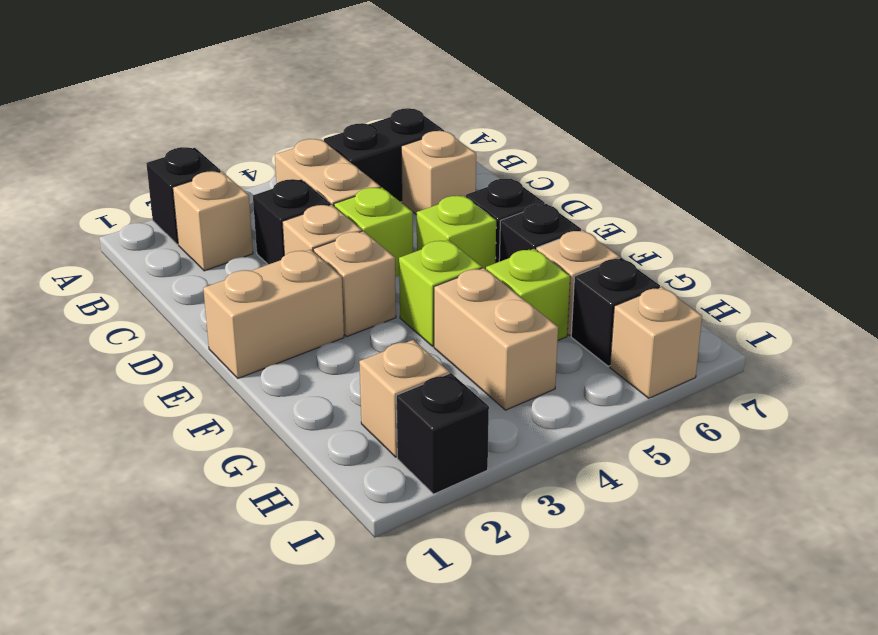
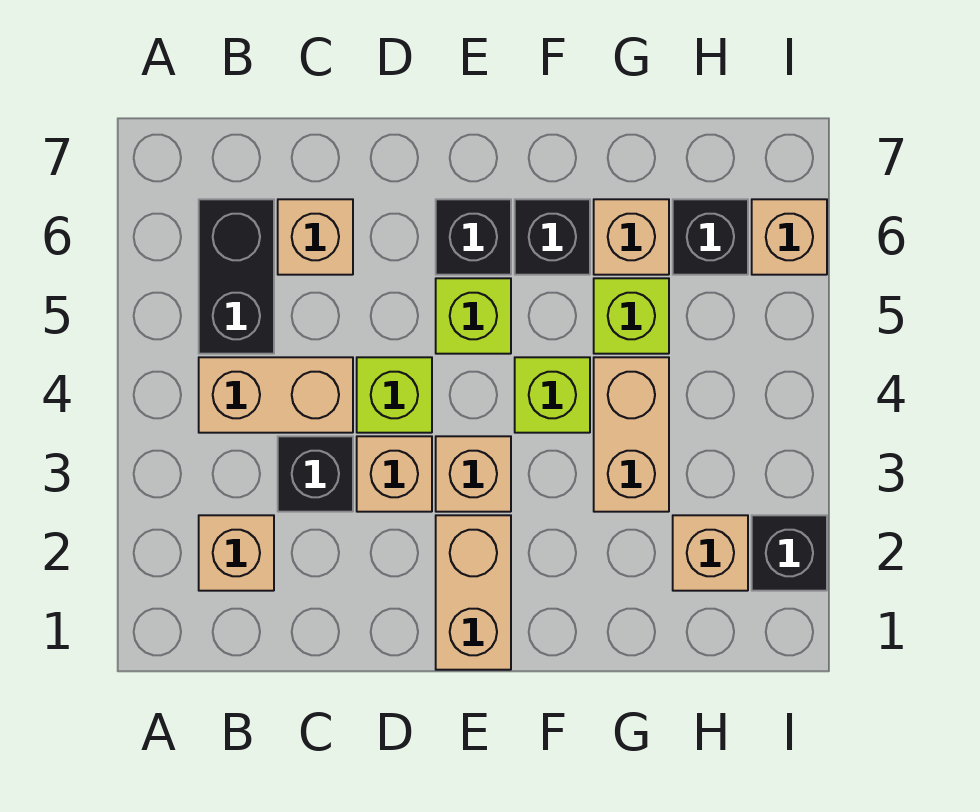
black 1x1 brick [146,147,221,244] -> none
tan 1x2 brick [434,268,558,410] -> tan 1x2 brick turned to [594,357,669,512]

